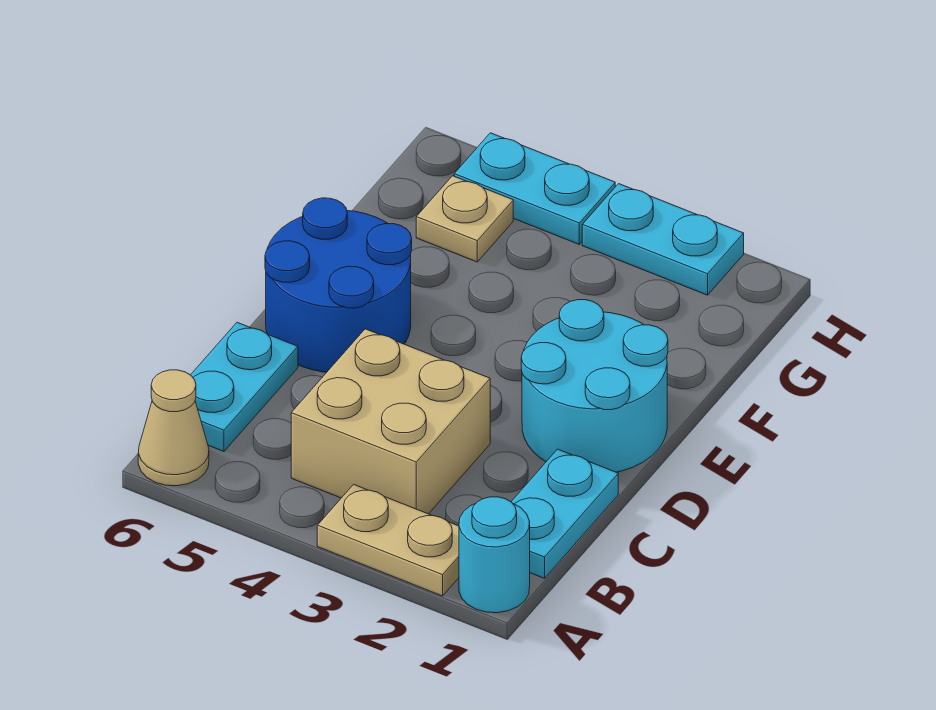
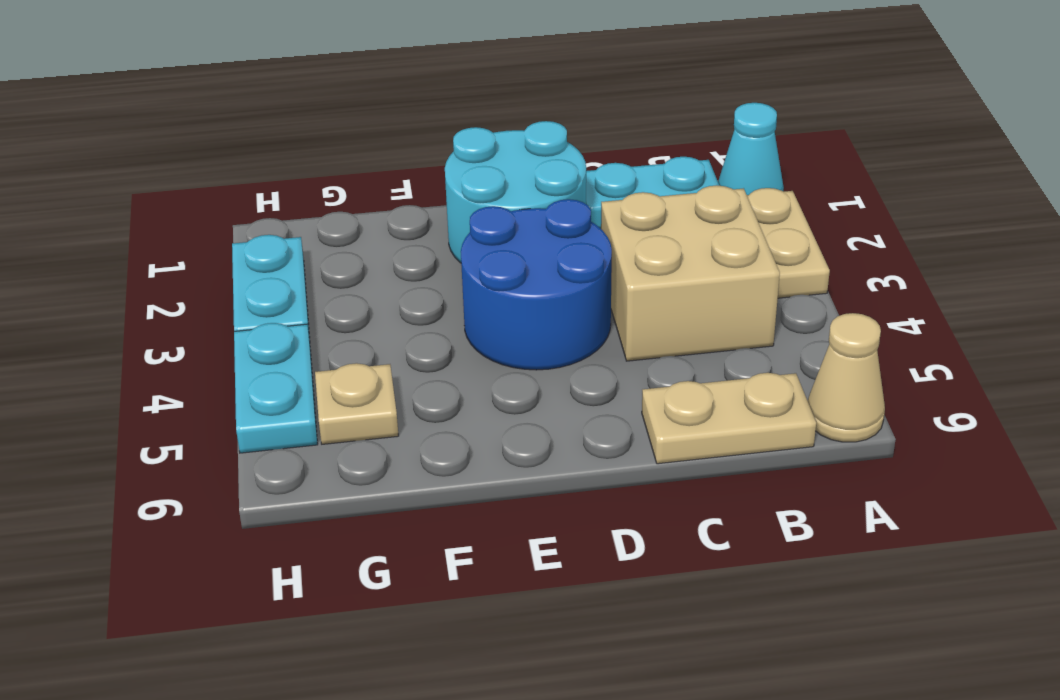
cyan 1x1 round brick [459,497,530,613] -> cyan 1x1 cone [718,103,784,195]
cyan 1x2 plate [191,322,298,451] -> tan 1x2 plate [642,373,816,464]
blue 2x2 round brick [265,198,412,372] -> blue 2x2 round brick moved to [461,199,612,370]

